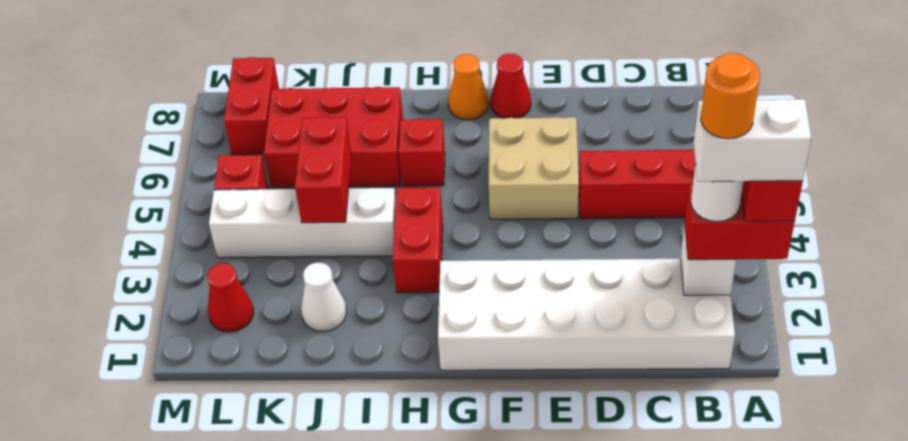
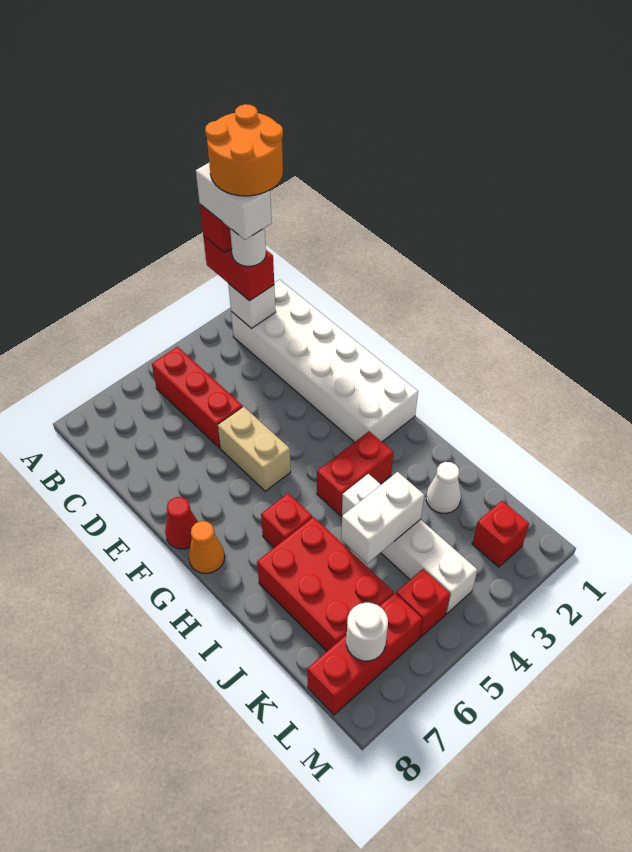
orange 1x1 round brick [701,53,760,139] -> orange 2x2 round brick [205,104,283,196]
tan 2x2 brick [489,117,579,219] -> tan 1x2 brick [218,407,291,491]
red 1x2 brick [295,117,351,223] -> white 1x2 brick [341,472,424,564]
red 1x1 cone [207,263,254,332] -> red 1x1 brick [472,501,529,567]
red 1x2 brick [224,57,279,155] -> red 1x3 brick [307,593,422,715]
none -> white 1x1 round brick [346,603,388,661]

